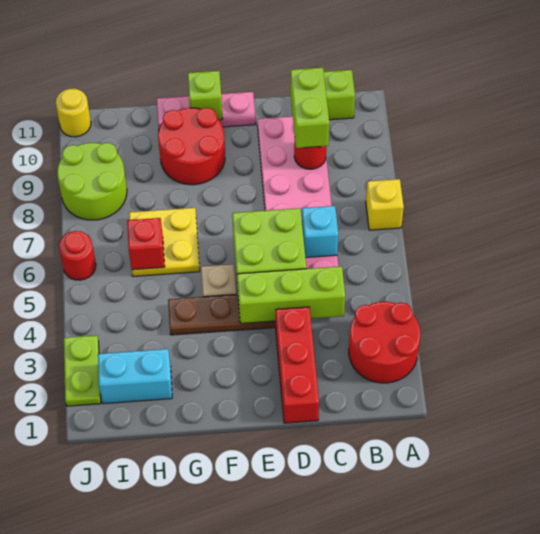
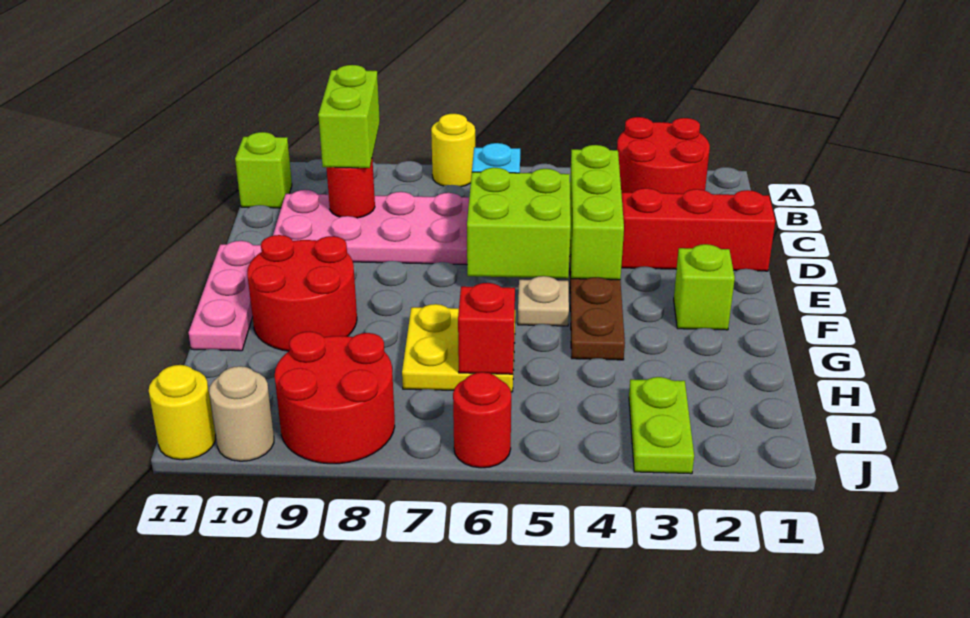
yellow 1x1 brick [366,179,404,230] -> yellow 1x1 round brick [431,114,475,187]
lime 1x2 brick [290,68,329,148] -> lime 1x2 brick turned to [318,65,380,168]
lime 1x1 brick [188,71,223,120] -> lime 1x1 brick moved to [674,244,735,330]
cyan 1x2 brick [98,349,172,404] -> none
lime 2x2 round brick [57,143,127,220] -> red 2x2 round brick [275,331,395,464]
lime 1x2 plate [64,335,101,406] -> lime 1x2 plate turned to [629,377,694,474]
none -> tan 1x1 round brick [209,366,274,461]

